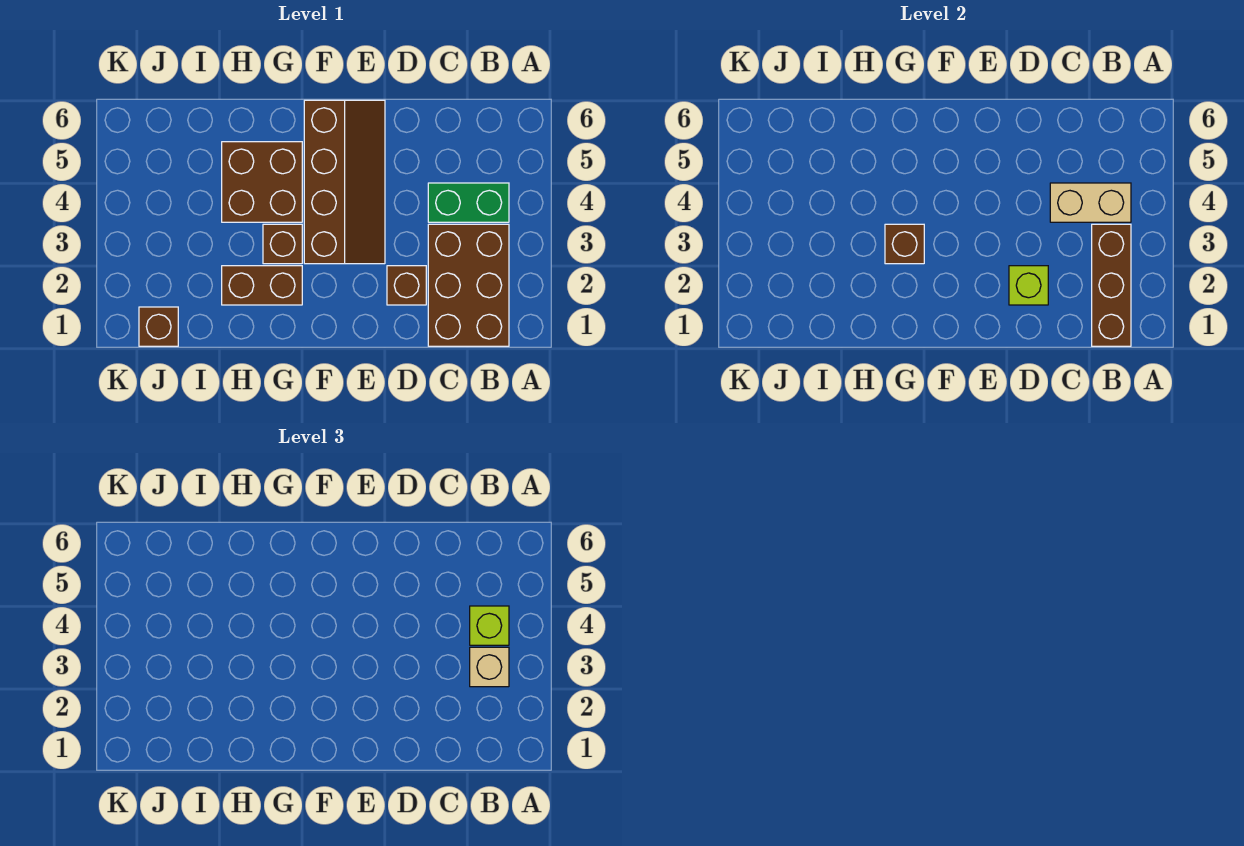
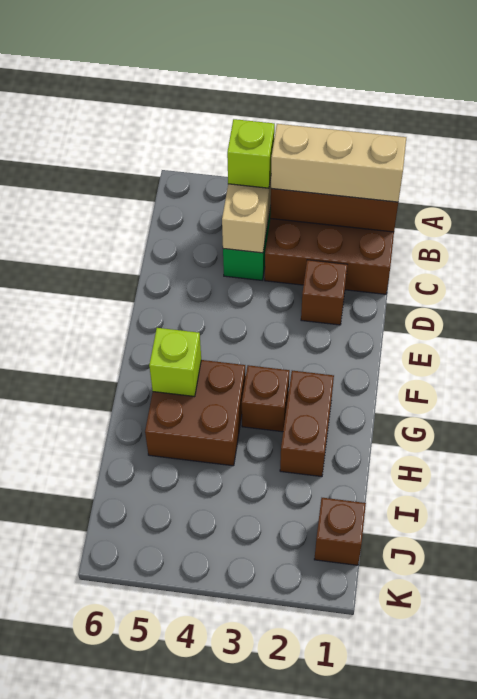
tan 1x1 brick [470,647,509,687] -> tan 1x3 brick [271,124,406,202]
lime 1x1 brick [1009,266,1048,305] -> lime 1x1 brick moved to [149,328,201,397]
brown 2x4 slope [304,100,385,264] -> none
brown 1x1 brick [885,224,924,264] -> none

